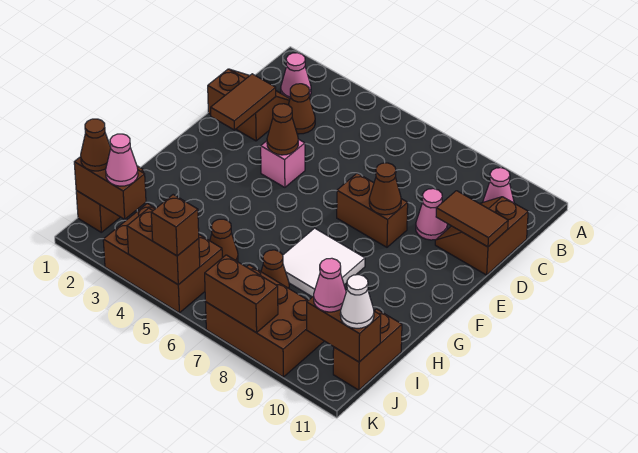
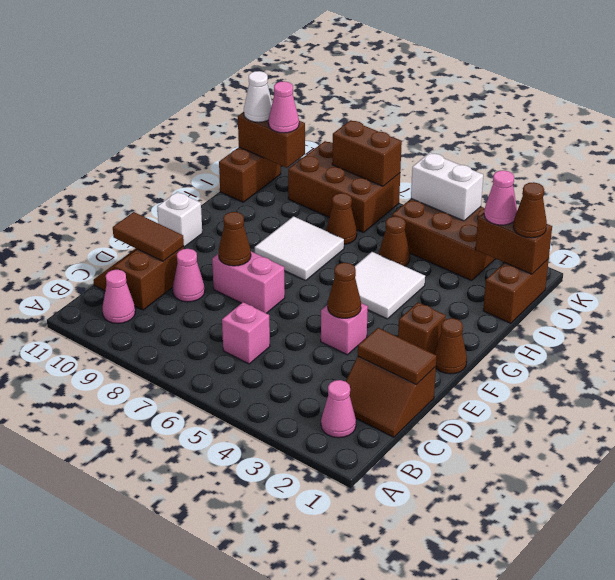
brown 1x1 cone [288,84,315,134] -> brown 1x1 cone moved to [434,318,467,374]
none -> pink 1x1 brick [222,302,270,364]
brown 2x2 slope [435,197,528,275] -> brown 2x2 slope turned to [93,246,184,310]
brown 1x2 tile [211,74,276,130] -> brown 1x2 tile turned to [358,328,437,385]
brown 1x2 brick [337,173,408,247] -> pink 1x2 brick [212,252,285,313]
none -> white 1x1 brick [157,192,202,247]
none -> white 2x2 tile [355,252,425,319]
brown 1x2 brick [127,208,200,285] -> white 1x2 brick [411,153,483,221]
brown 1x1 brick [151,195,199,256] -> brown 1x1 brick moved to [398,302,446,354]

